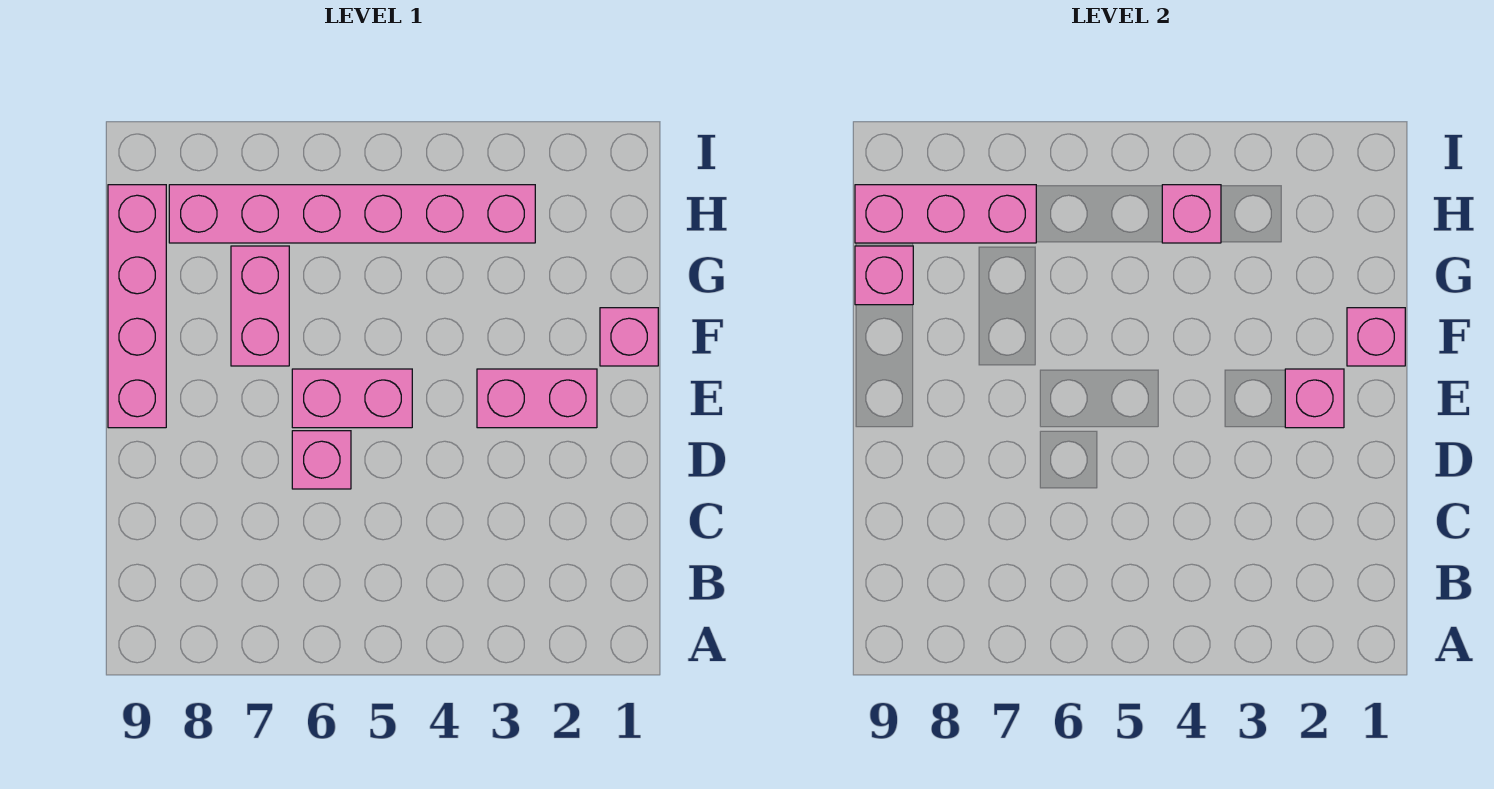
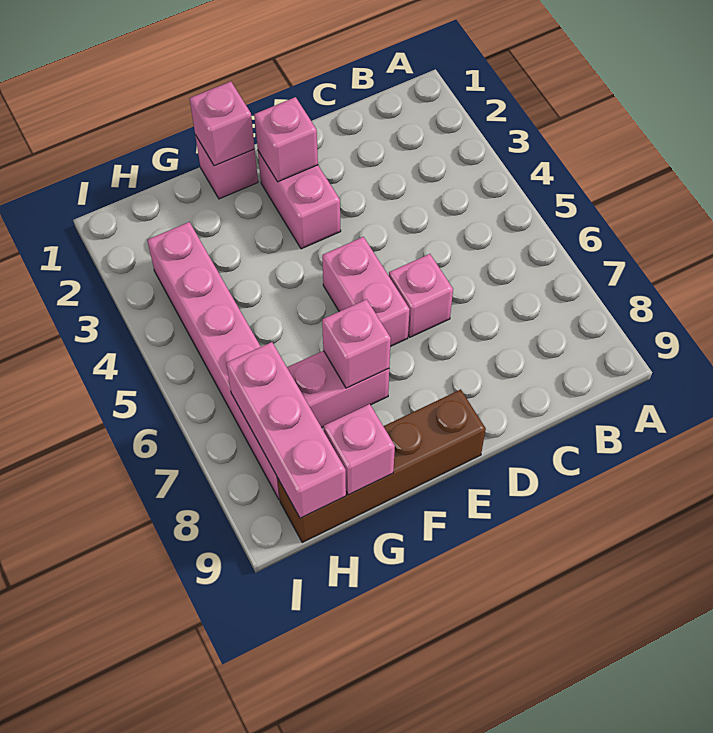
pink 1x4 brick [108,185,166,428] -> brown 1x4 brick [277,389,486,542]
pink 1x1 brick [1162,185,1221,243] -> pink 1x1 brick moved to [322,299,391,388]

